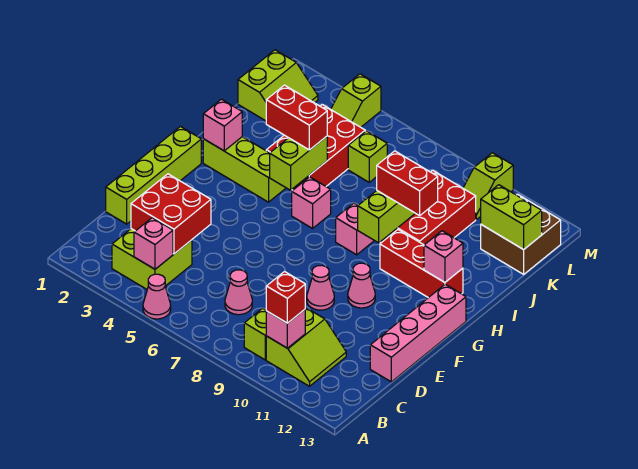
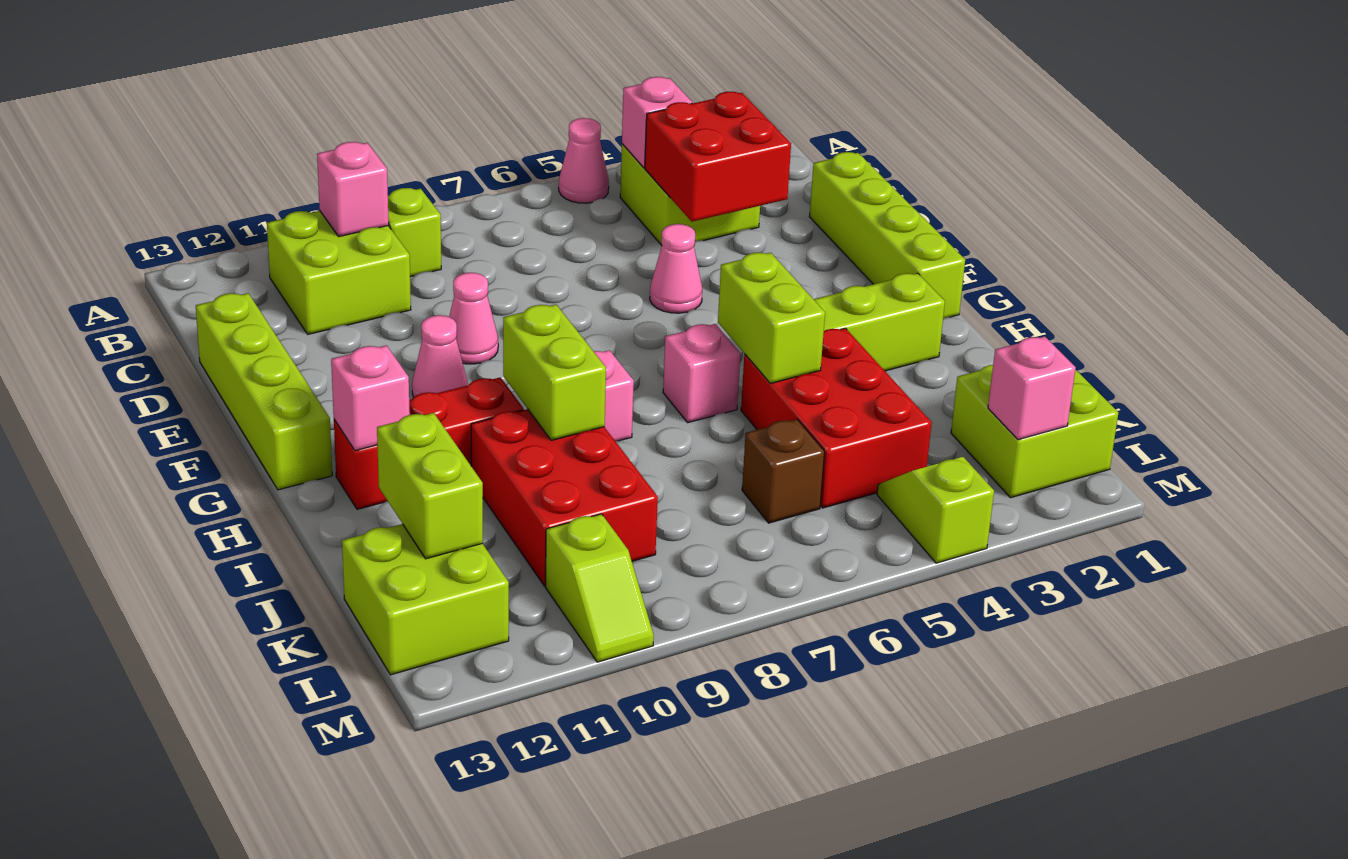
lime 2x2 slope [266,307,346,386] -> lime 2x2 brick [267,211,411,334]
red 1x1 brick [266,272,305,323] -> none
pink 1x1 cone [225,270,252,315] -> pink 1x1 cone moved to [650,224,702,313]
pink 1x4 brick [370,284,466,382] -> lime 1x4 brick [196,293,332,490]
pink 1x1 brick [203,99,242,151] -> pink 1x1 brick moved to [988,336,1076,440]
red 1x2 brick [266,85,327,150] -> none
red 1x2 brick [377,151,438,216] -> none
lime 2x2 slope [238,50,318,121] -> lime 2x2 brick [951,365,1118,498]
lime 1x1 brick [348,131,387,182] -> brown 1x1 brick [742,419,825,523]
brown 2x2 brick [481,194,561,274] -> lime 2x2 brick [342,524,509,675]
lime 1x2 brick [481,185,542,250] -> lime 1x2 brick turned to [377,413,483,559]
lime 1x2 slope [463,153,513,220] -> lime 1x2 slope turned to [545,514,654,662]

